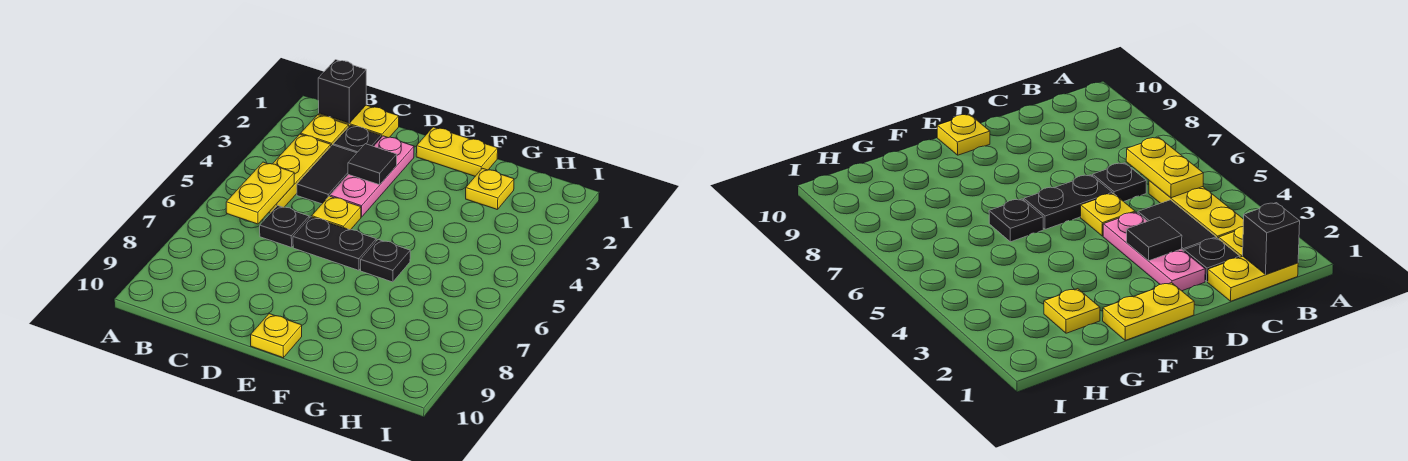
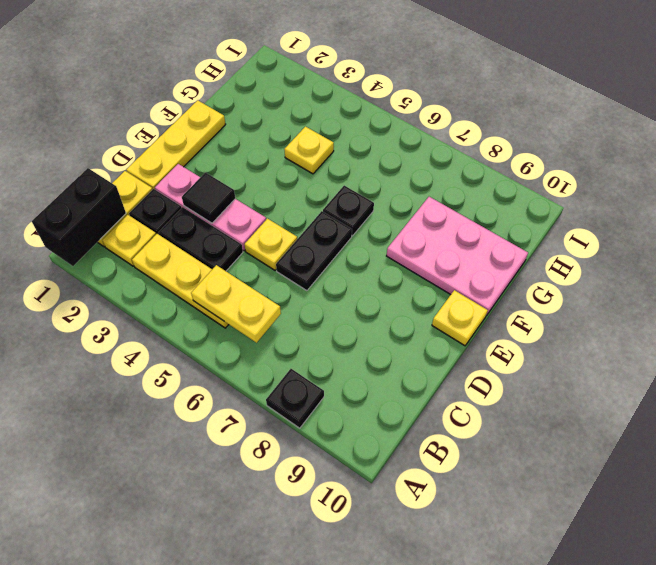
black 1x1 brick [318,60,366,123] -> black 1x2 brick [32,168,126,266]
black 1x2 tile [297,145,356,204] -> black 1x2 plate [158,207,243,271]
black 1x1 plate [260,206,309,247] -> black 1x1 plate moved to [266,369,324,428]
yellow 1x2 plate [416,127,498,176] -> yellow 1x3 plate [126,100,226,189]
none -> pink 2x3 plate [387,197,528,316]
yellow 1x1 plate [466,168,514,210] -> yellow 1x1 plate moved to [284,127,334,174]

